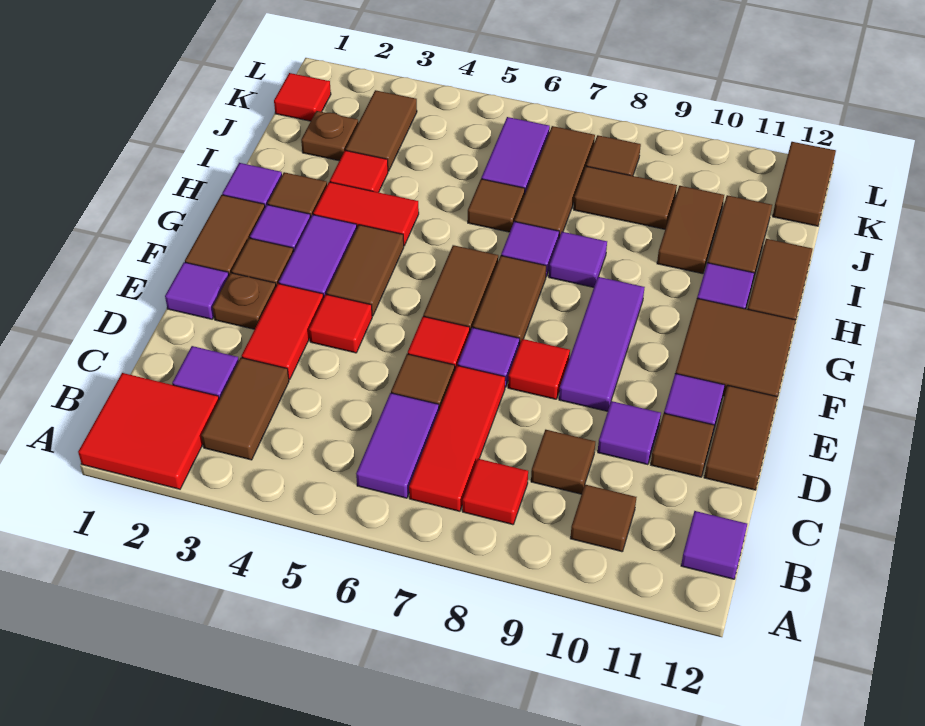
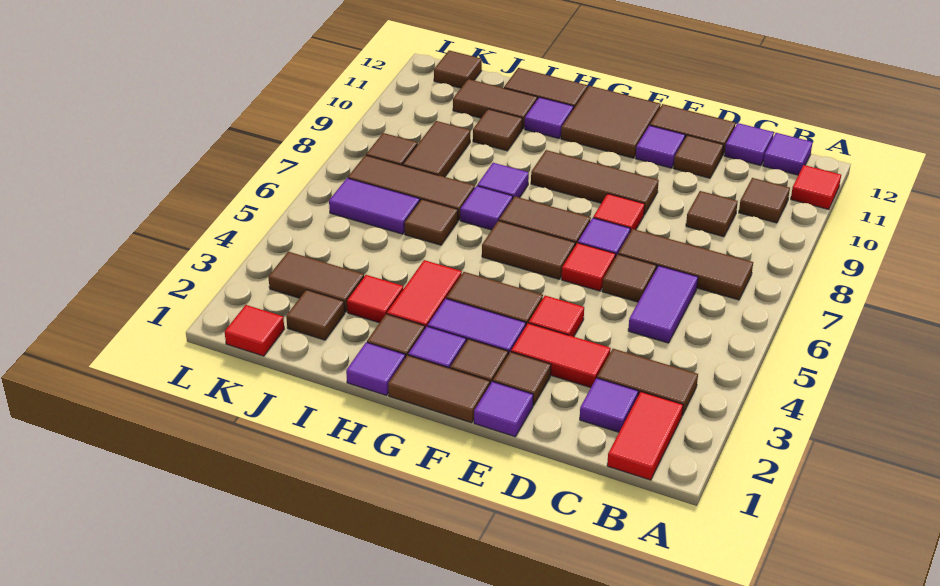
red 2x2 tile [78,373,219,489] -> red 1x2 tile [607,392,683,480]
purple 1x2 tile [356,393,439,498] -> purple 1x2 tile turned to [628,266,698,343]
red 1x3 tile [409,365,505,511] -> brown 1x3 tile [618,229,753,300]
red 1x1 tile [462,459,528,525] -> red 1x1 tile moved to [791,165,841,209]
purple 1x1 tile [598,401,661,465] -> purple 1x1 tile moved to [724,123,774,166]
brown 1x1 plate [212,273,276,329] -> brown 1x1 tile [493,352,551,405]
purple 1x3 tile [559,277,645,411] -> brown 1x3 tile [531,150,659,215]
brown 1x2 tile [657,186,724,274] -> brown 1x1 tile [473,109,522,151]
brown 1x1 plate [301,111,358,161] -> brown 1x1 tile [286,290,345,340]
brown 1x2 tile [773,142,836,226] -> brown 1x1 tile [434,50,482,88]

